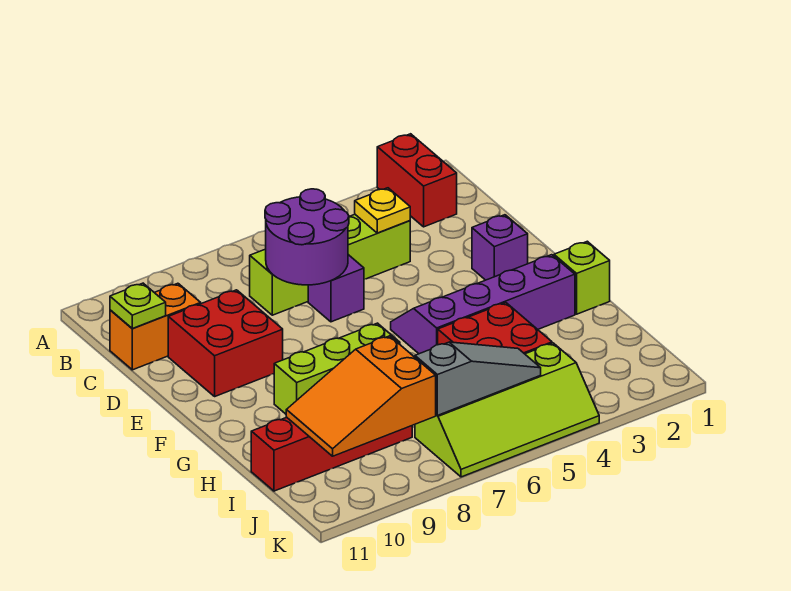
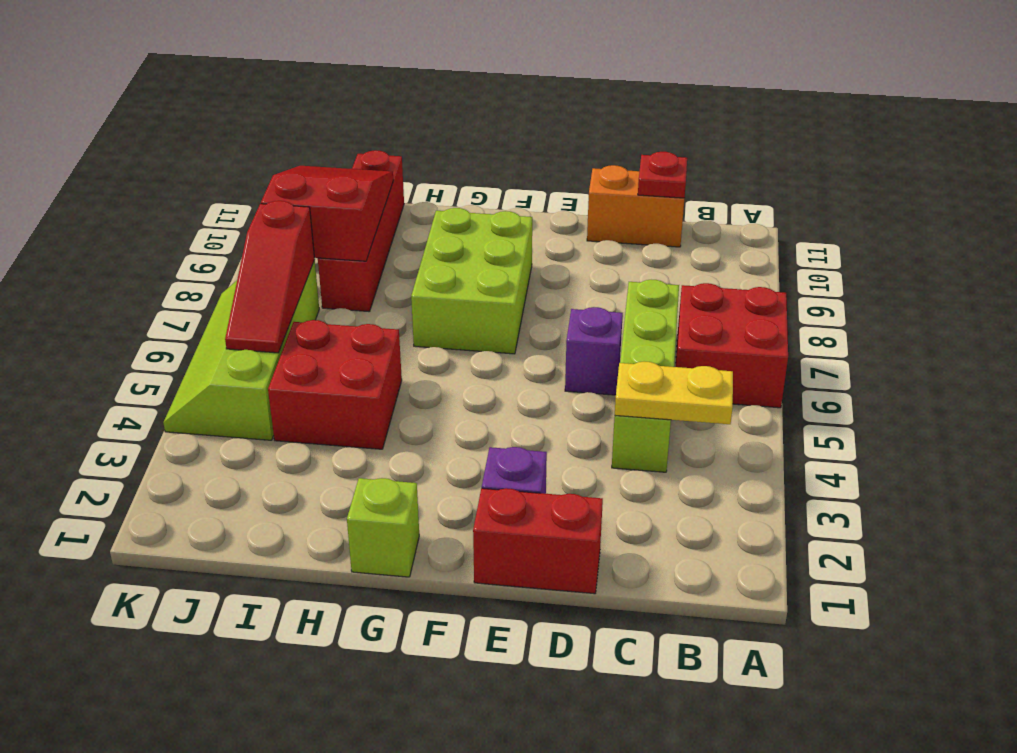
red 1x2 brick [377,134,457,227] -> red 1x2 brick moved to [473,488,603,594]
yellow 1x1 plate [355,188,410,233] -> yellow 1x2 plate [615,361,733,424]
purple 2x2 round brick [265,189,349,285] -> none
orange 1x2 brick [110,283,201,370] -> orange 1x2 brick turned to [587,165,684,247]
lime 1x1 plate [110,283,166,328] -> red 1x1 plate [638,152,687,198]
red 2x2 brick [168,290,283,396] -> red 2x2 brick moved to [676,283,788,408]
purple 2x4 slope [391,255,575,354] -> none
lime 1x3 brick [274,323,400,414] -> lime 2x3 brick [411,208,532,354]
orange 2x3 slope [286,336,436,456] -> red 2x3 slope [261,166,393,261]
grey 1x3 slope [415,342,541,415] -> red 1x3 slope [225,201,315,353]

